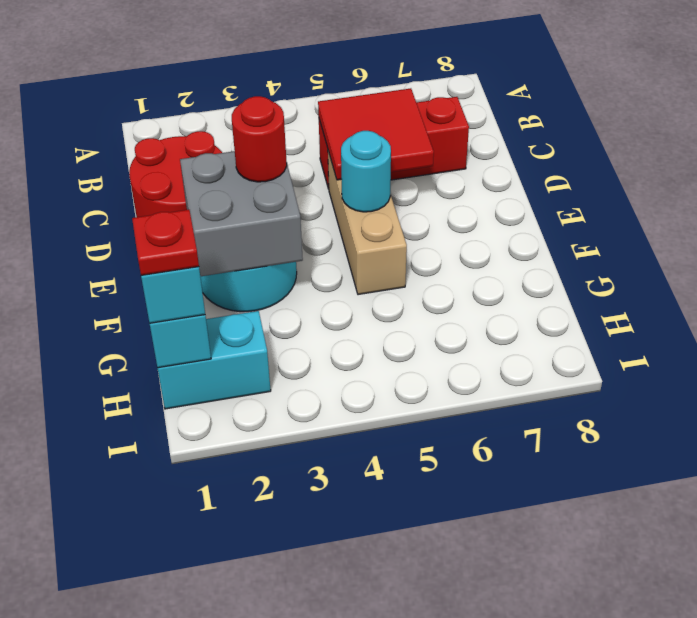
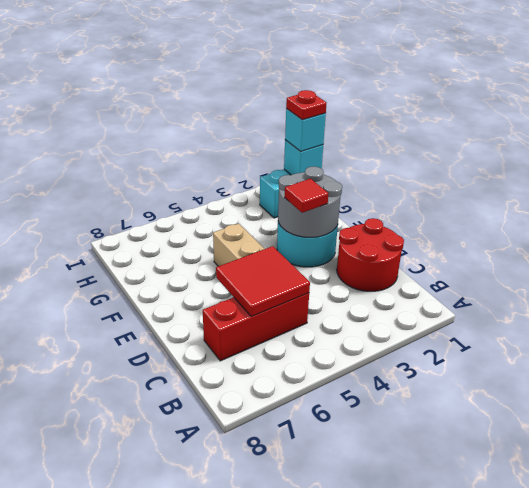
grey 2x2 brick [180,151,303,276] -> grey 2x2 round brick [278,166,342,237]
red 1x1 round brick [232,96,287,182] -> red 1x1 tile [285,179,329,213]
cyan 1x1 round brick [341,131,391,212] -> none

